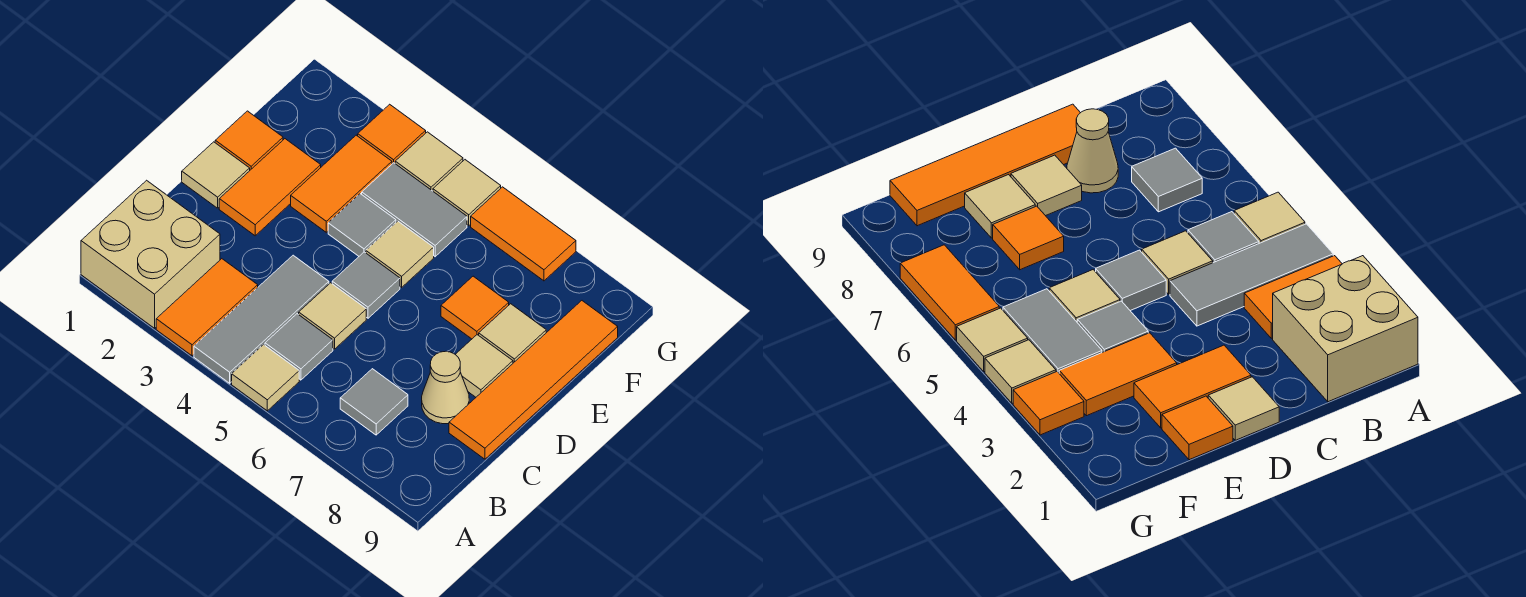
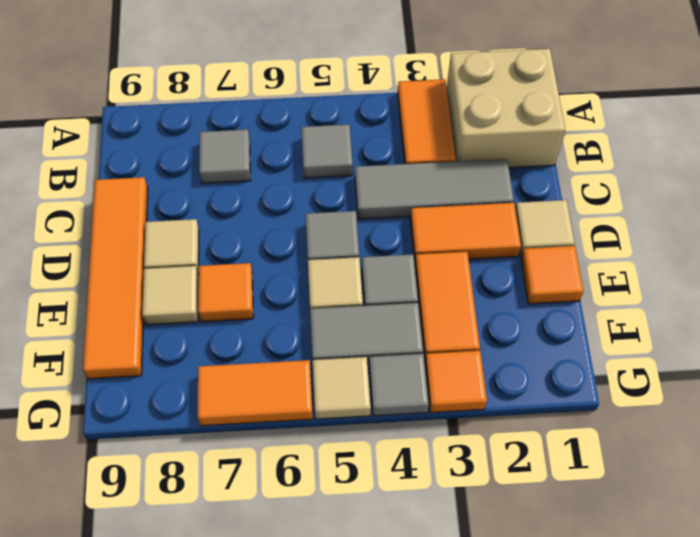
grey 1x3 tile [194,255,329,383] -> grey 1x3 tile turned to [355,159,514,219]
tan 1x1 tile [232,345,299,411] -> none
tan 1x1 tile [299,283,366,349] -> none
tan 1x1 cone [422,351,469,424] -> none
orange 1x2 tile [219,139,321,236] -> orange 1x2 tile turned to [410,203,521,260]
tan 1x1 tile [395,132,463,191] -> grey 1x1 tile [369,354,429,416]

